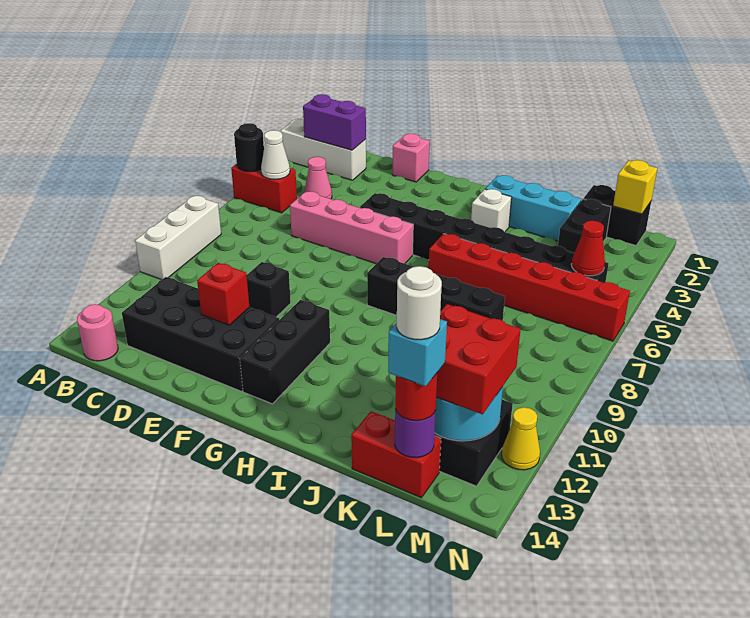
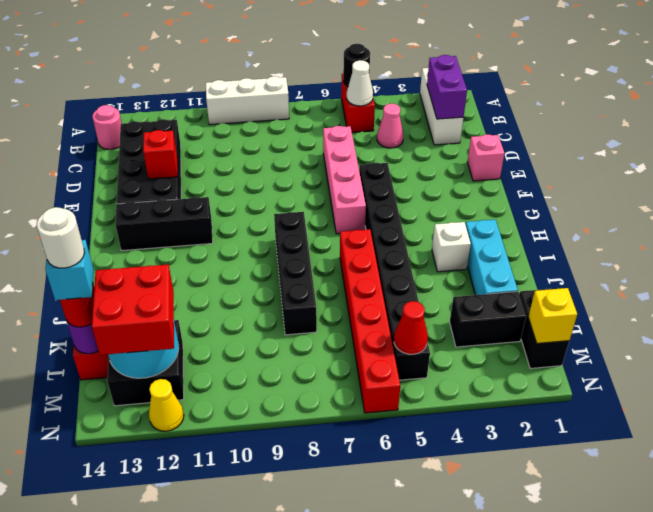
black 1x1 brick [247,262,291,317] -> none

